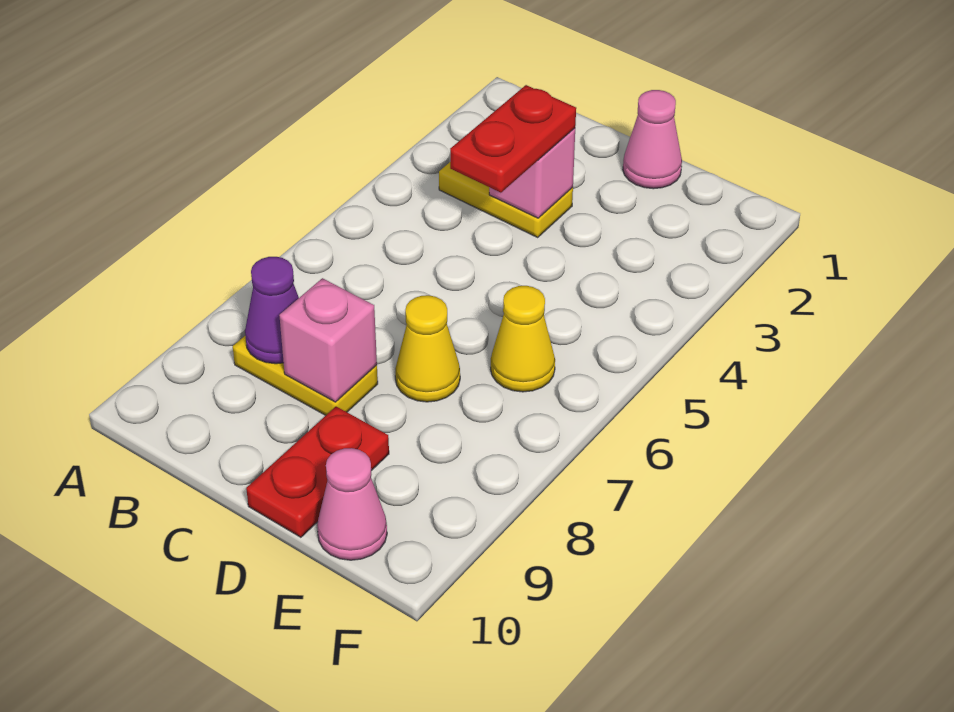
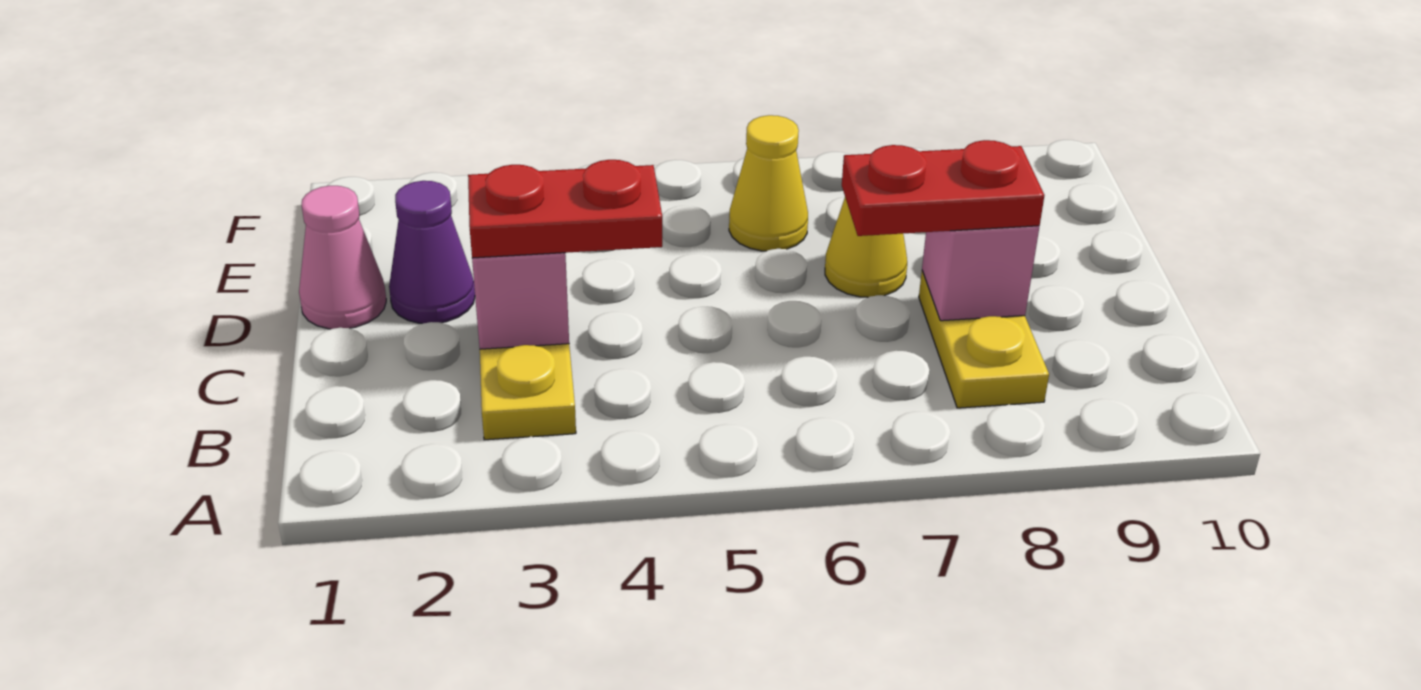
purple 1x1 cone [245,257,299,364] -> purple 1x1 cone moved to [389,181,475,324]
red 1x2 plate [246,407,389,537] -> red 1x2 plate moved to [842,140,1044,236]
pink 1x1 cone [317,448,387,560] -> none

